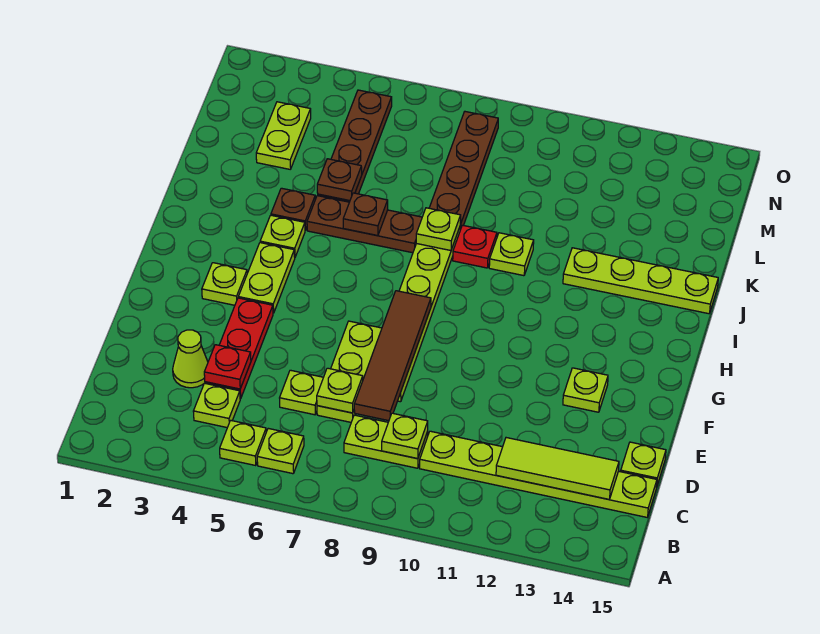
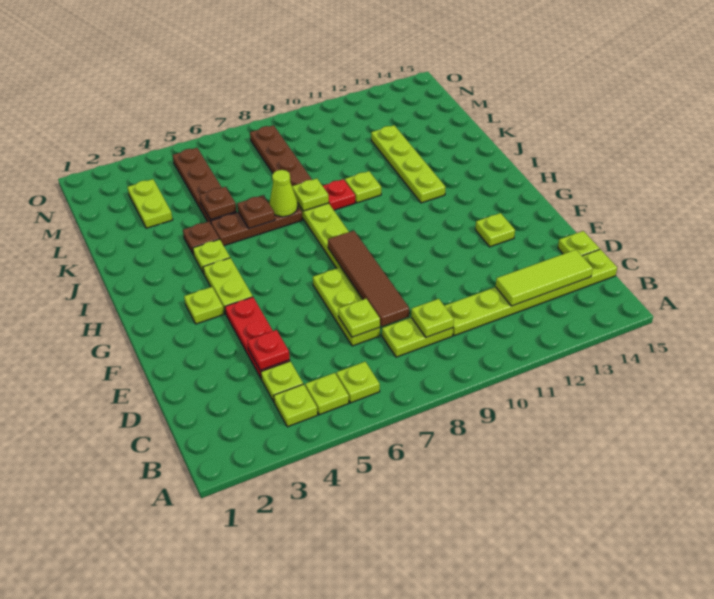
lime 1x1 cone [173,330,208,388] -> lime 1x1 cone moved to [269,170,298,217]
lime 1x1 plate [280,370,323,415] -> lime 1x1 plate moved to [274,384,318,427]
lime 1x4 plate [563,248,718,314] -> lime 1x4 plate turned to [371,125,445,203]

